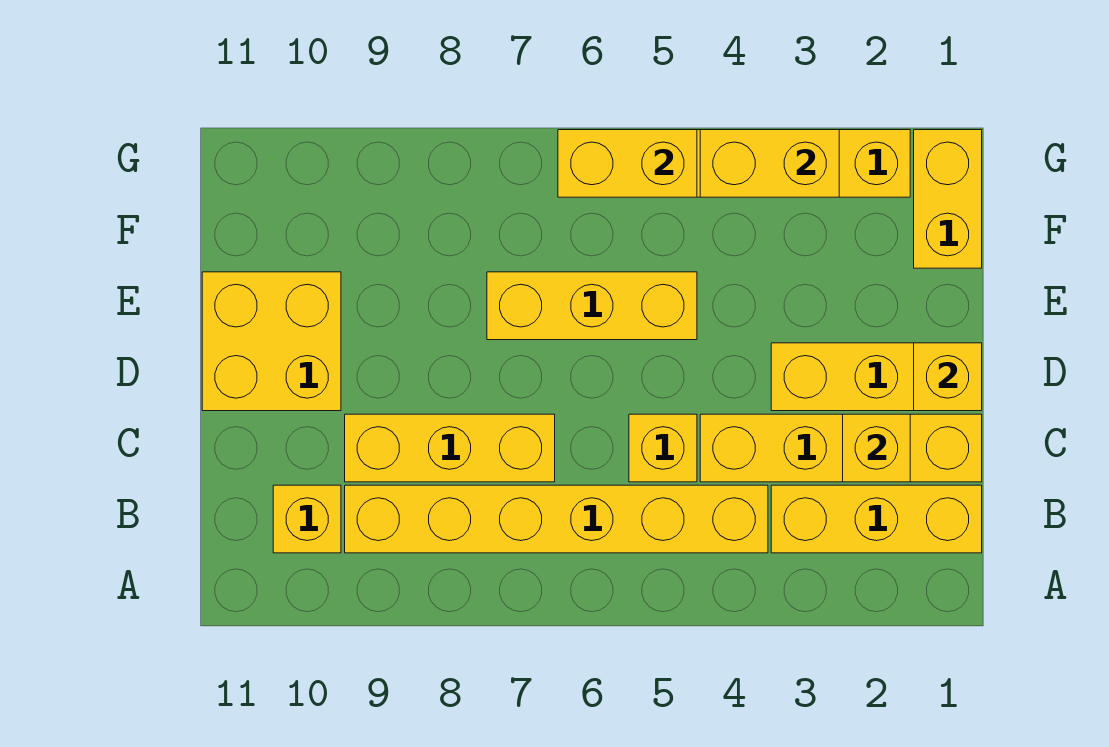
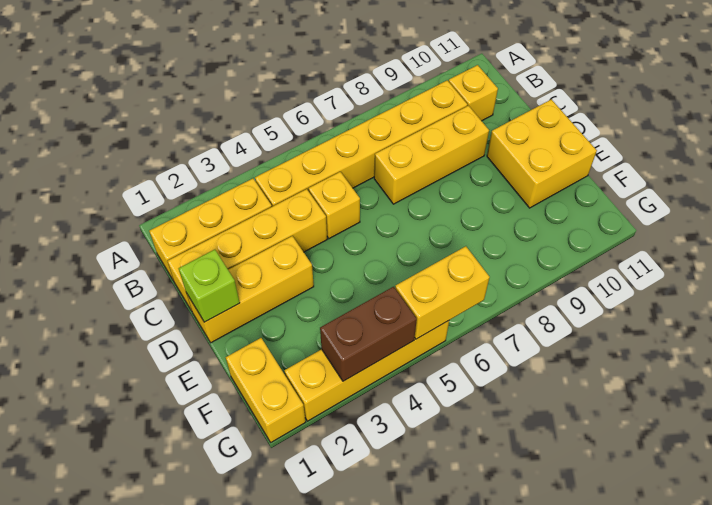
yellow 1x1 brick [843,414,910,482] -> none
yellow 1x1 brick [914,343,982,411] -> lime 1x1 brick [179,250,240,322]
yellow 1x3 brick [487,272,697,340] -> none
yellow 1x2 brick [700,130,839,197] -> brown 1x2 brick [320,287,417,381]

